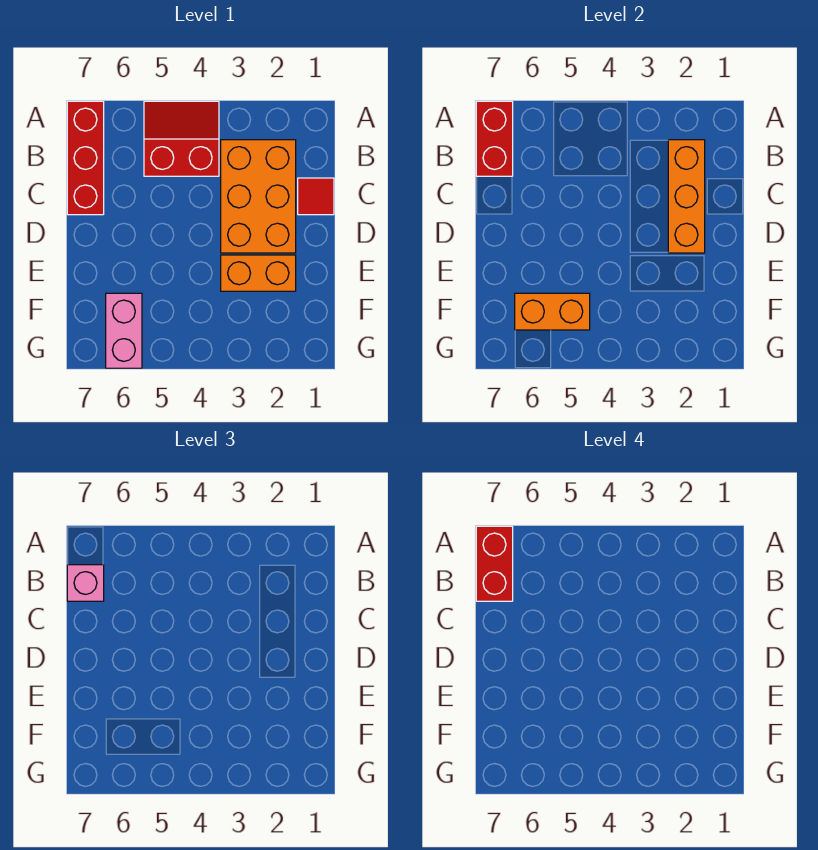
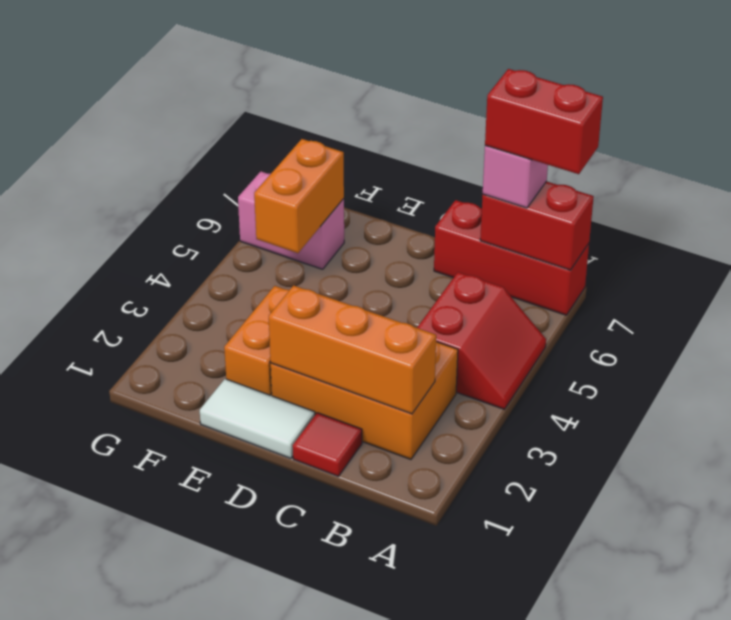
none -> white 1x2 tile [200,379,315,458]

